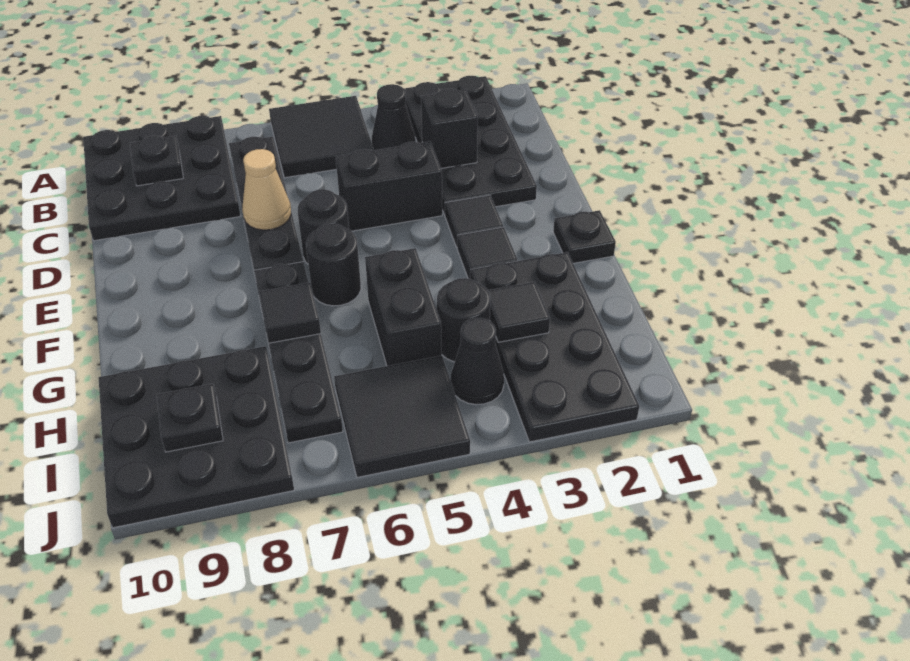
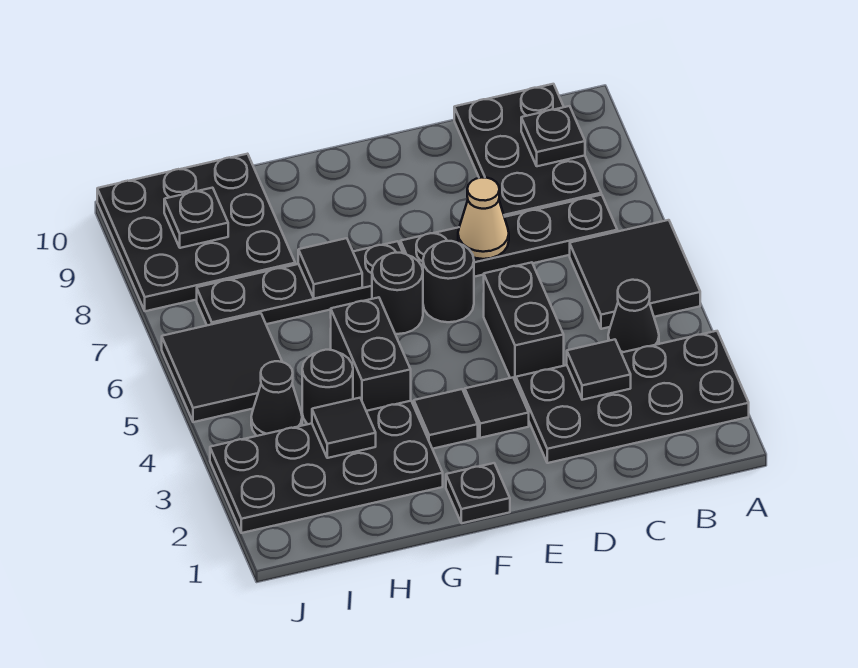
black 3x3 plate [83,116,241,241] -> black 2x3 plate [454,84,601,217]
black 1x1 brick [421,89,478,168] -> black 1x1 tile [567,339,631,400]
black 1x2 brick [365,248,442,366] -> black 1x2 brick turned to [331,297,411,411]

